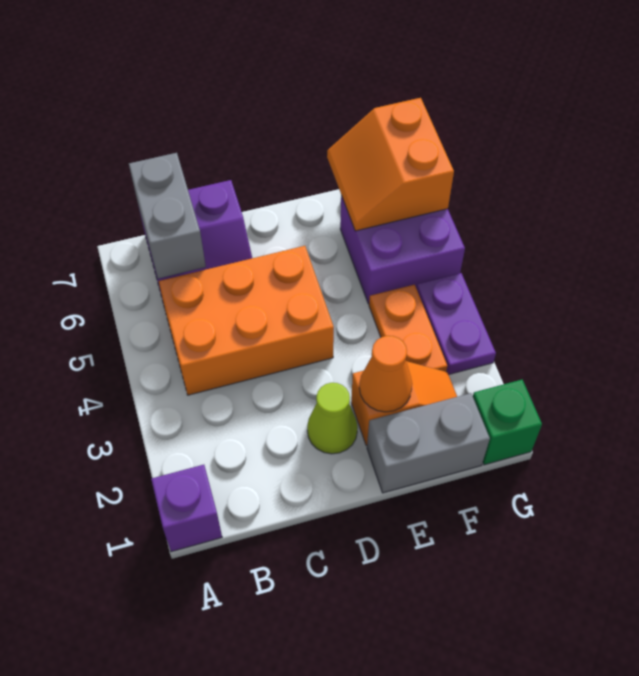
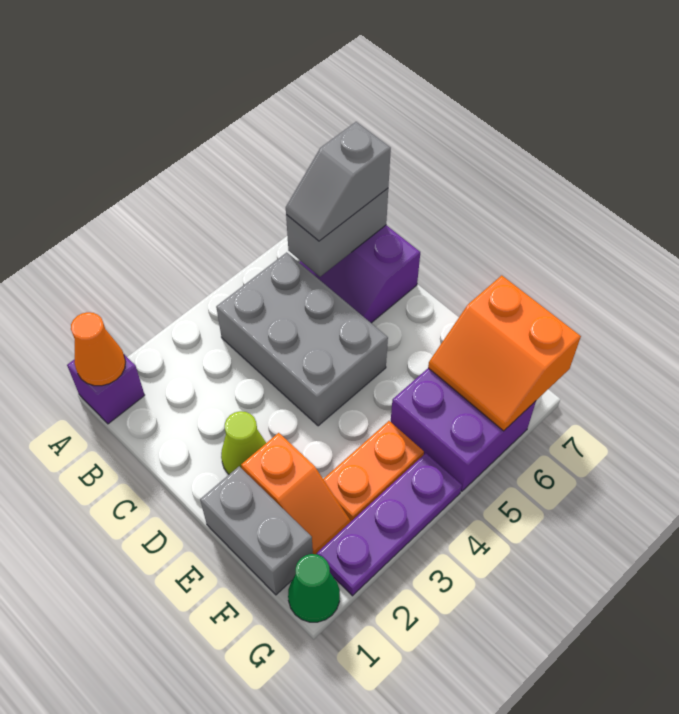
orange 2x3 brick [159,246,334,395] -> grey 2x3 brick [216,252,388,426]
none -> grey 1x2 slope [286,122,391,241]
orange 1x1 cone [359,336,412,412] -> orange 1x1 cone moved to [71,312,125,386]
orange 2x2 slope [327,98,454,231] -> orange 2x2 slope turned to [428,275,581,431]
green 1x1 brick [473,380,542,465] -> green 1x1 cone [288,554,340,622]
purple 1x2 plate [416,273,496,375] -> purple 1x3 plate [316,453,462,596]

